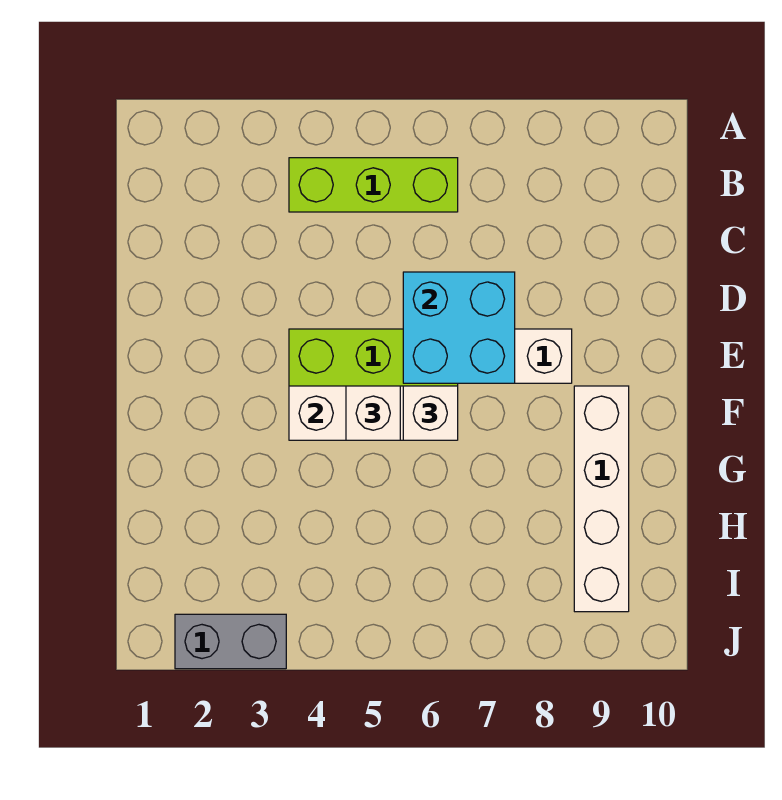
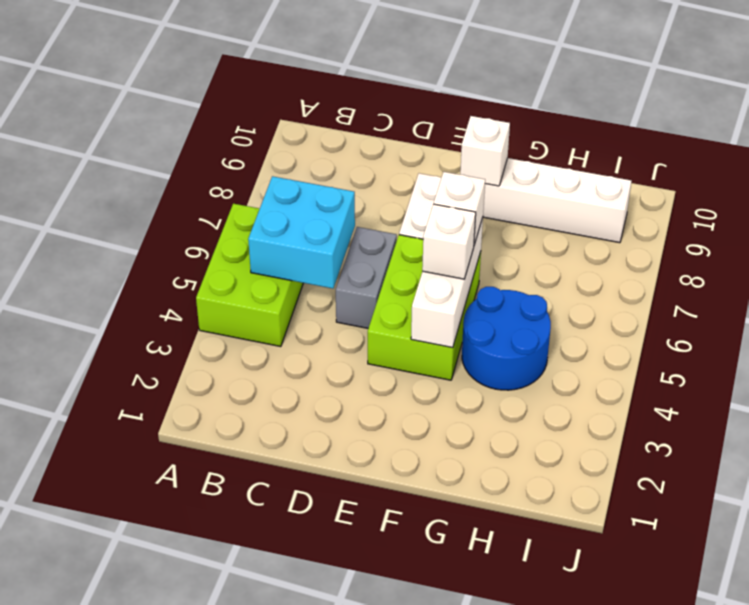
lime 1x3 brick [289,158,458,212] -> lime 2x3 brick [196,204,303,347]
cyan 2x2 brick [403,272,515,383] -> cyan 2x2 brick moved to [248,176,355,288]
none -> white 1x1 brick [460,116,510,186]
none -> blue 2x2 round brick [462,287,551,390]
grey 1x2 brick [175,614,286,669] -> grey 1x2 brick moved to [336,227,397,328]

